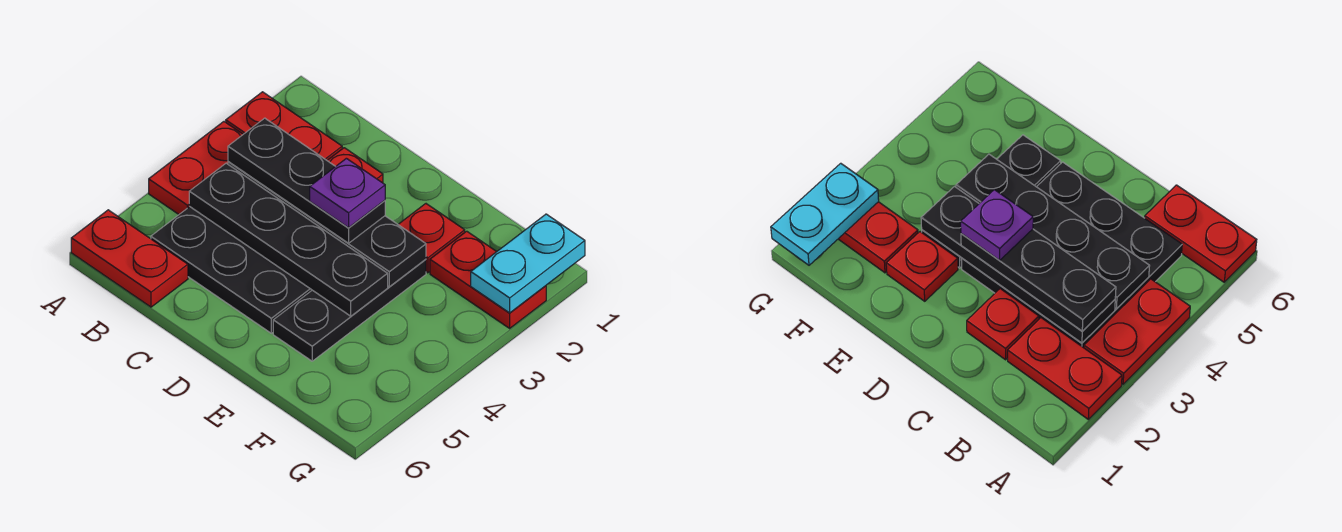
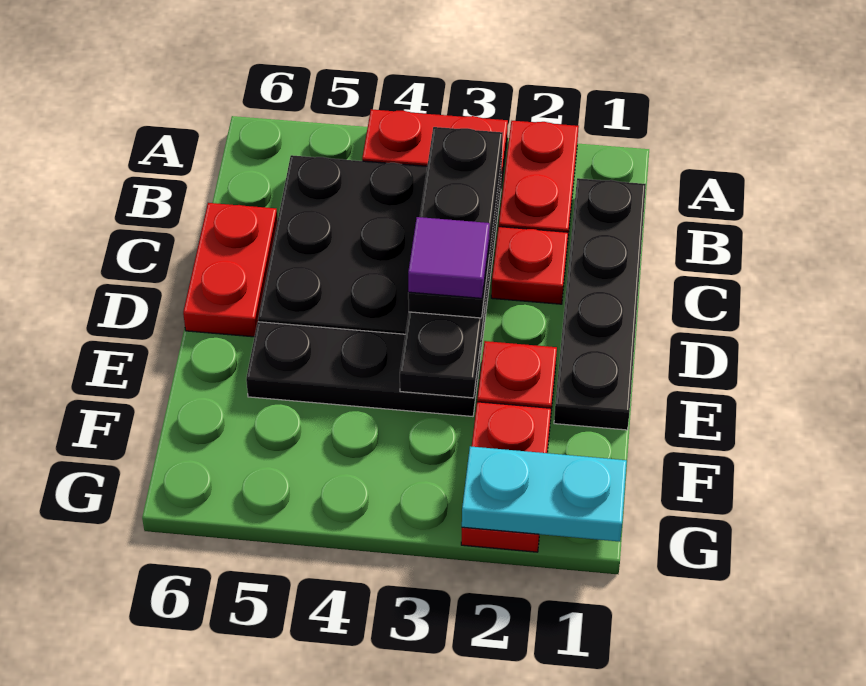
red 1x2 plate [71,210,188,307] -> red 1x2 plate moved to [183,203,278,337]
black 1x4 plate [189,163,388,316] -> black 1x4 plate moved to [554,178,646,430]
purple 1x1 plate [310,158,385,228] -> purple 1x1 tile [408,217,490,298]

